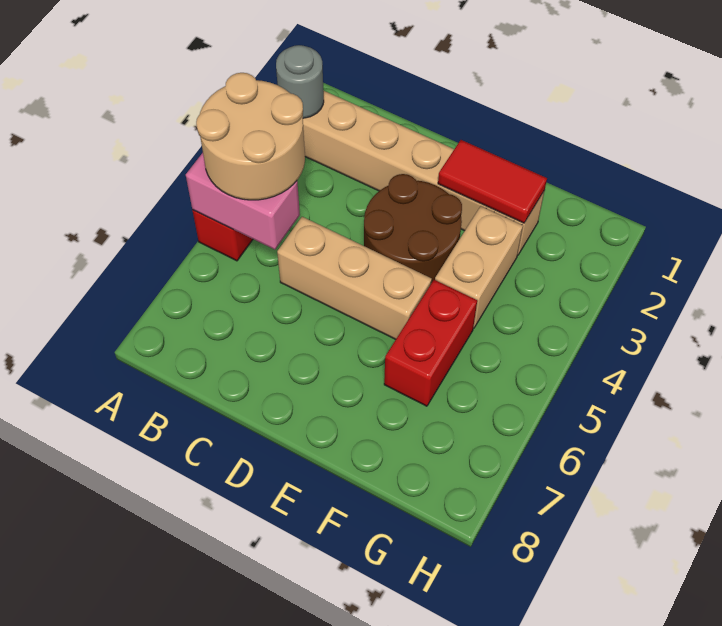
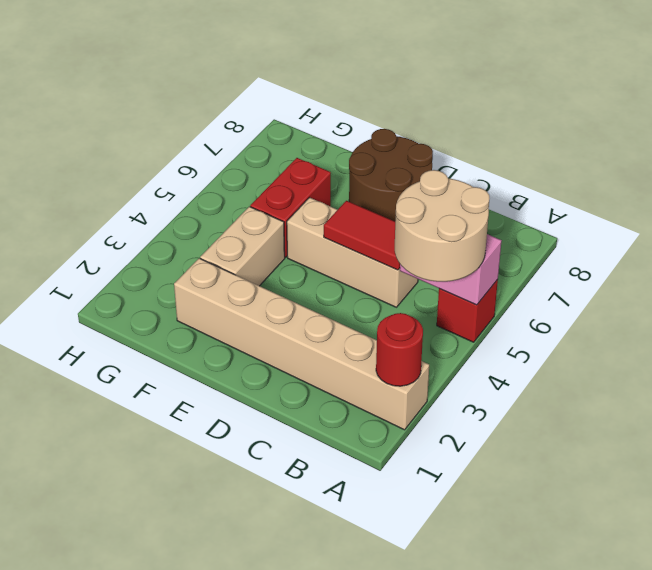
grey 1x1 round brick [276,45,324,118] -> red 1x1 round brick [376,313,423,386]
brown 2x2 round brick [364,174,462,283] -> brown 2x2 round brick moved to [349,129,433,221]
red 1x2 tile [438,140,547,223] -> red 1x2 tile moved to [324,201,400,270]

